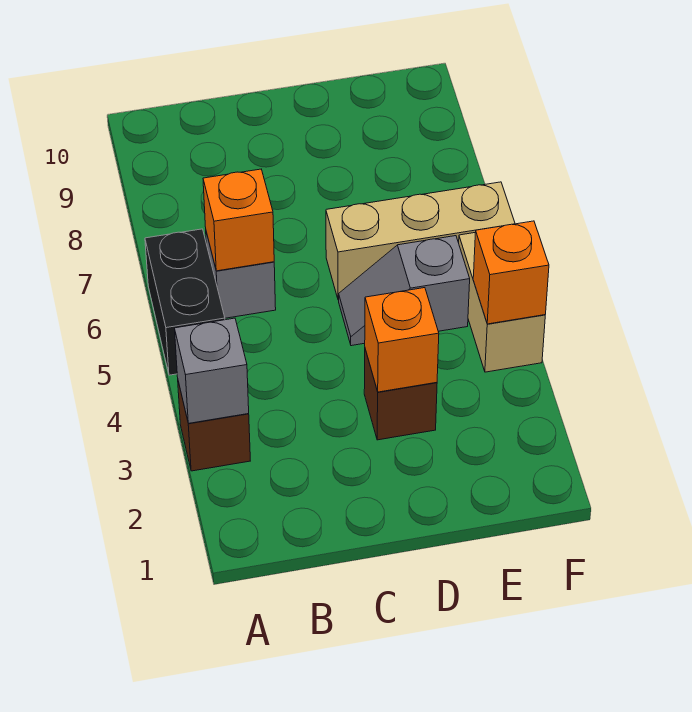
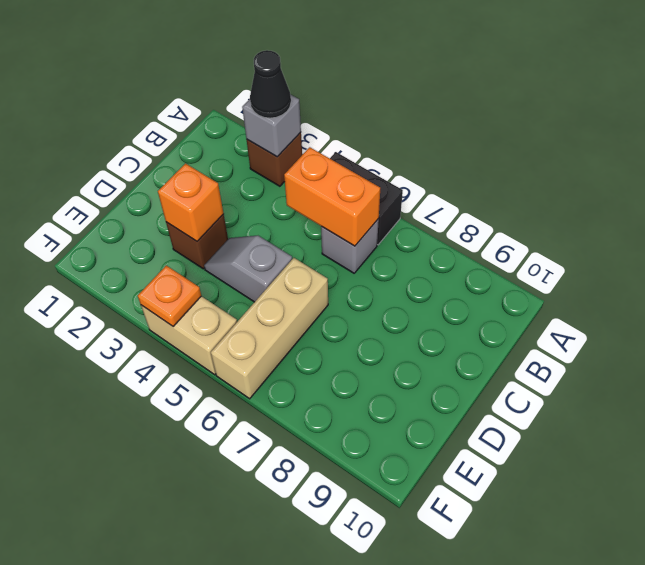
none -> black 1x1 cone [250,50,291,118]
orange 1x1 brick [203,169,274,271] -> orange 1x2 brick [284,147,380,246]
grey 1x2 slope [339,236,470,346] -> grey 1x2 slope turned to [204,236,292,302]
orange 1x1 brick [473,221,549,324] -> orange 1x1 plate [138,266,201,327]

